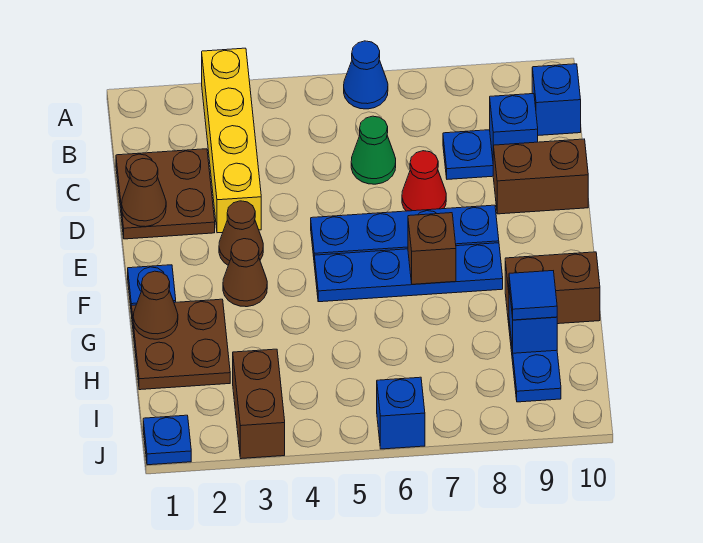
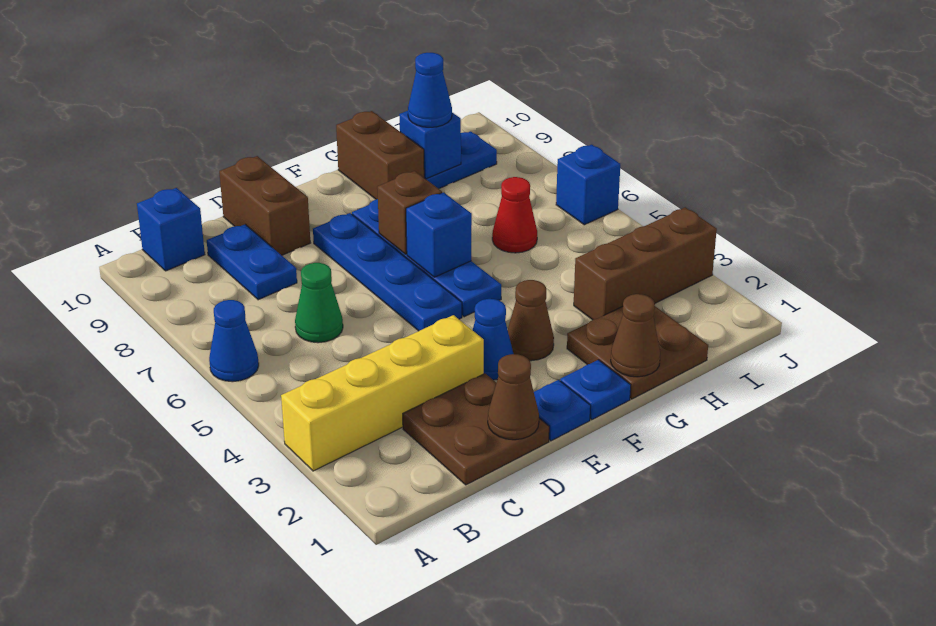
blue 1x1 brick [490,94,538,158] -> blue 1x1 brick moved to [406,192,472,277]
red 1x1 cone [402,151,446,211] -> red 1x1 cone moved to [492,177,537,253]
brown 1x1 cone [219,201,263,265] -> blue 1x1 cone [473,299,513,380]
blue 1x1 tile [509,271,557,320] -> blue 1x1 cone [408,53,452,127]
brown 1x2 brick [233,349,285,459] -> brown 1x3 brick [574,207,717,320]
blue 1x1 plate [143,415,191,465] -> blue 1x1 plate moved to [534,380,591,441]

